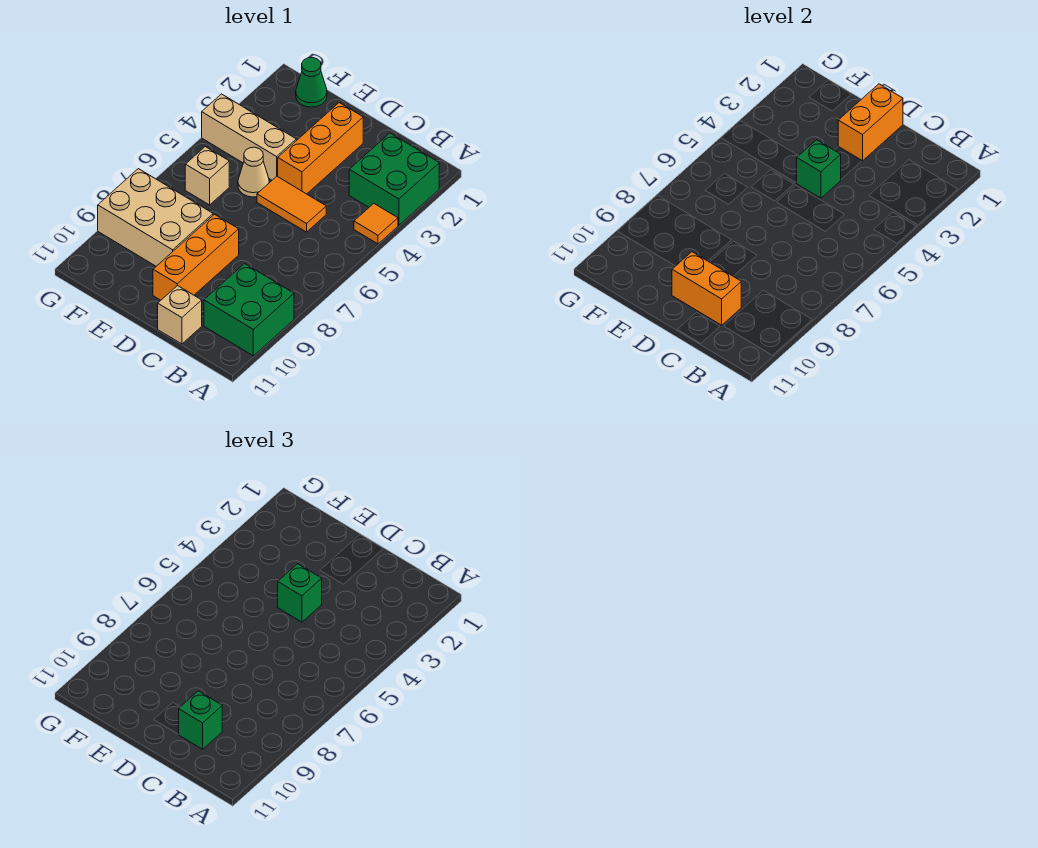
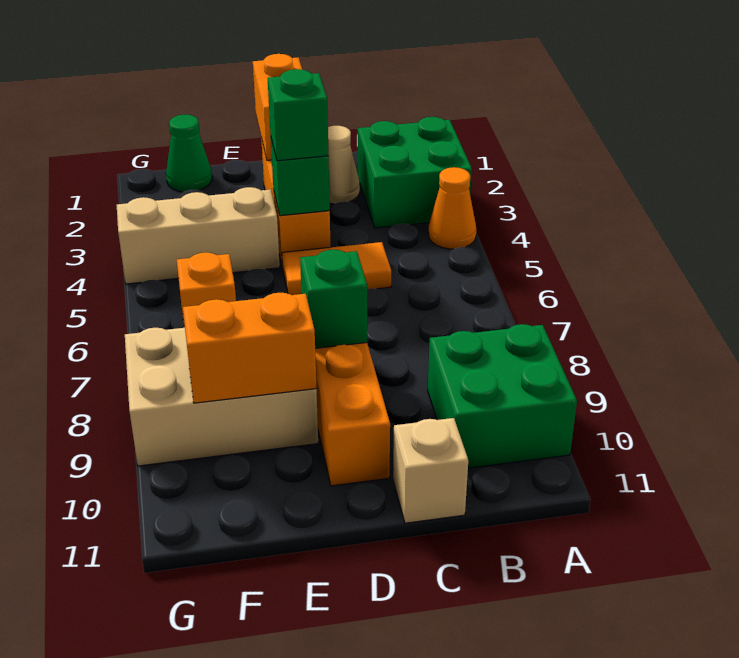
orange 1x1 tile [354,204,398,244] -> orange 1x1 cone [428,167,476,249]
orange 1x2 brick [672,252,741,325] -> orange 1x2 brick moved to [183,293,317,403]
green 1x1 brick [178,691,222,749] -> green 1x1 brick moved to [300,250,367,348]
tan 1x1 cone [238,147,269,197] -> tan 1x1 cone moved to [328,126,360,204]
tan 1x1 brick [185,147,229,205] -> orange 1x1 brick [177,252,236,328]

